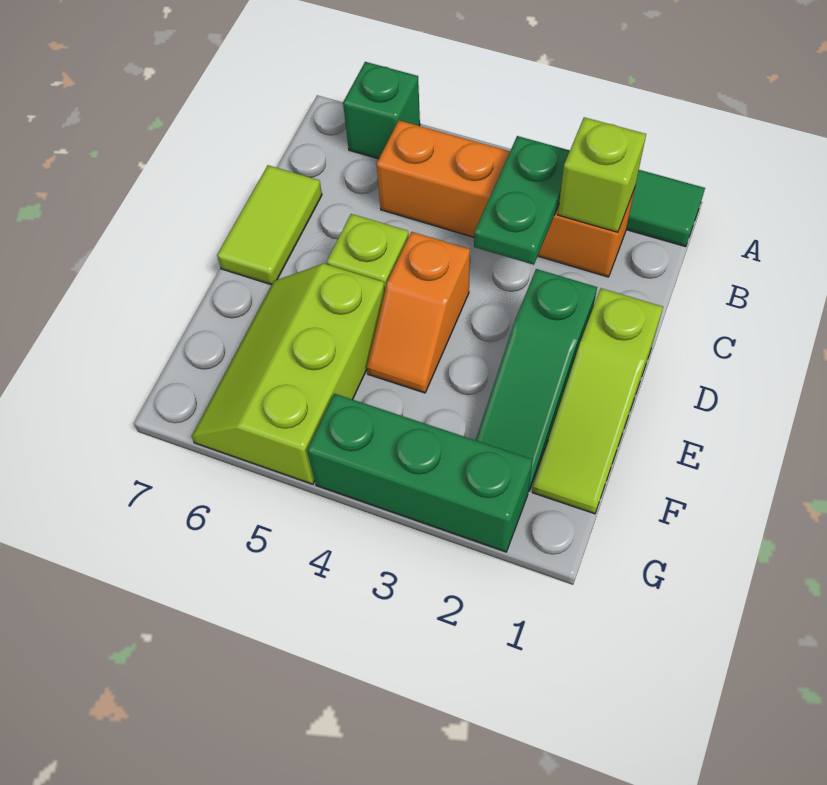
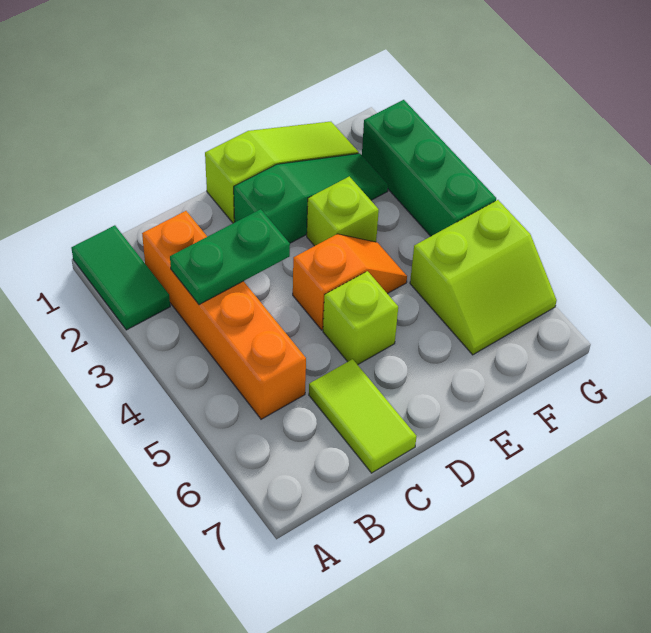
green 1x1 brick [343,62,420,159] -> none
lime 1x1 brick [558,117,646,232] -> lime 1x1 brick moved to [307,176,379,246]
lime 1x2 tile [217,165,322,285] -> lime 1x2 tile turned to [309,359,417,473]
lime 2x3 slope [192,264,385,484] -> lime 2x2 slope [410,200,557,355]

